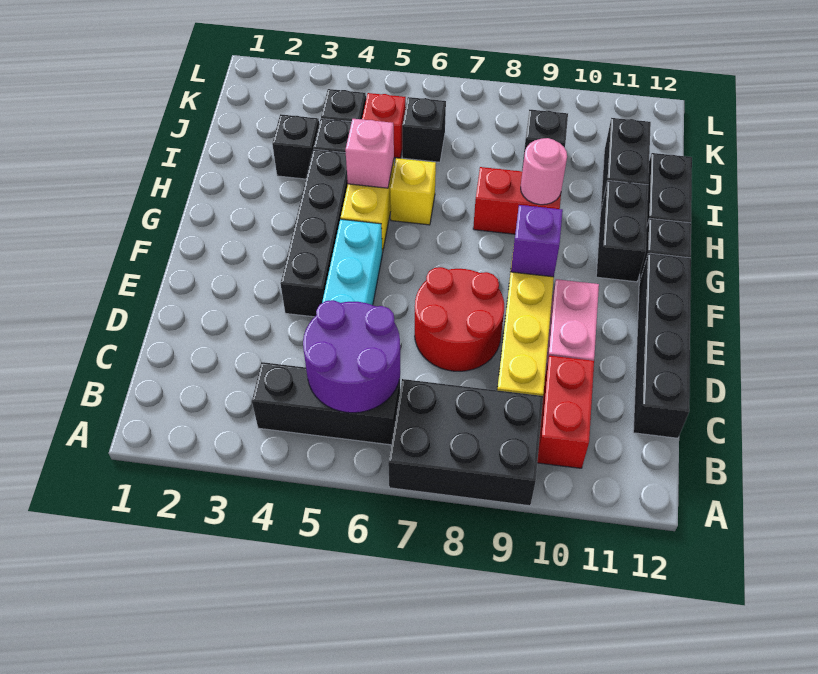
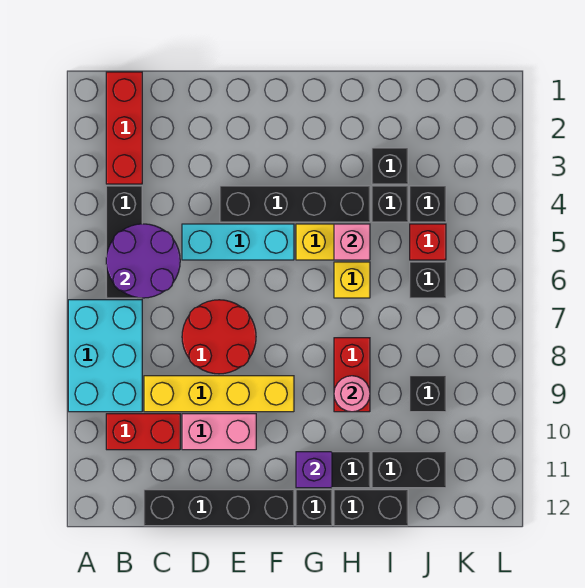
black 2x3 brick [388,379,543,506] -> cyan 2x3 brick [68,300,142,412]
none -> red 1x3 brick [106,72,142,184]
purple 1x1 brick [511,205,563,277] -> purple 1x1 brick moved to [296,452,332,488]

